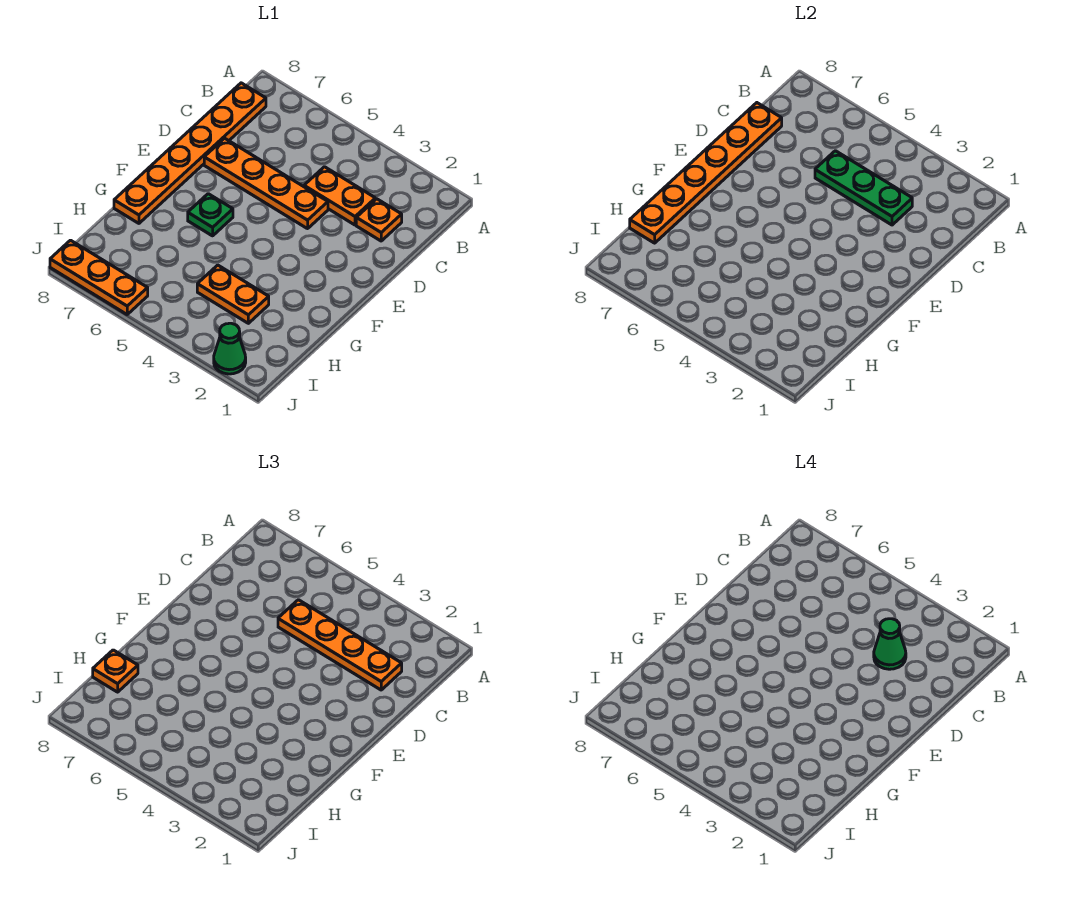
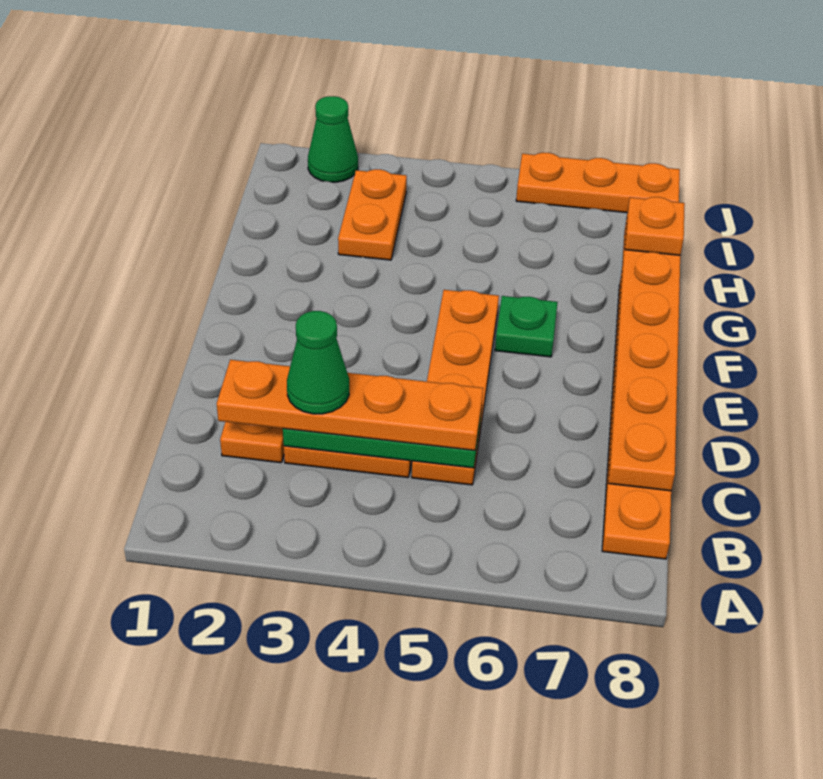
orange 1x4 plate [204,138,328,229] -> orange 1x4 plate turned to [412,290,499,485]
orange 1x2 plate [197,265,269,323] -> orange 1x2 plate turned to [338,169,407,260]

